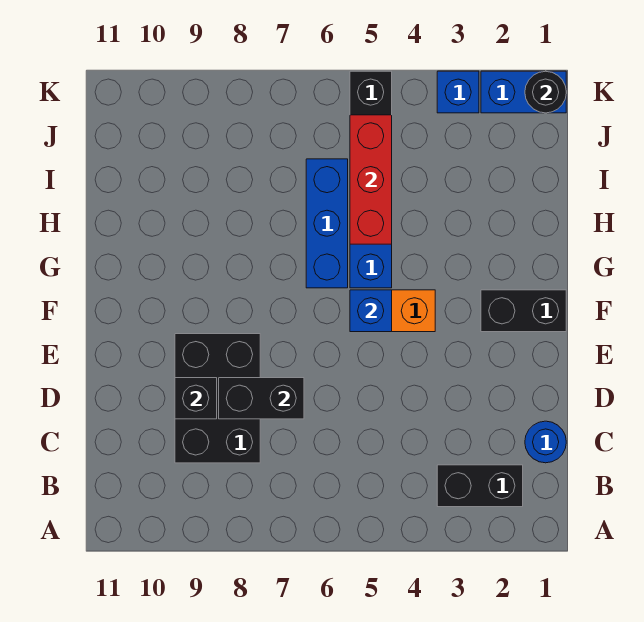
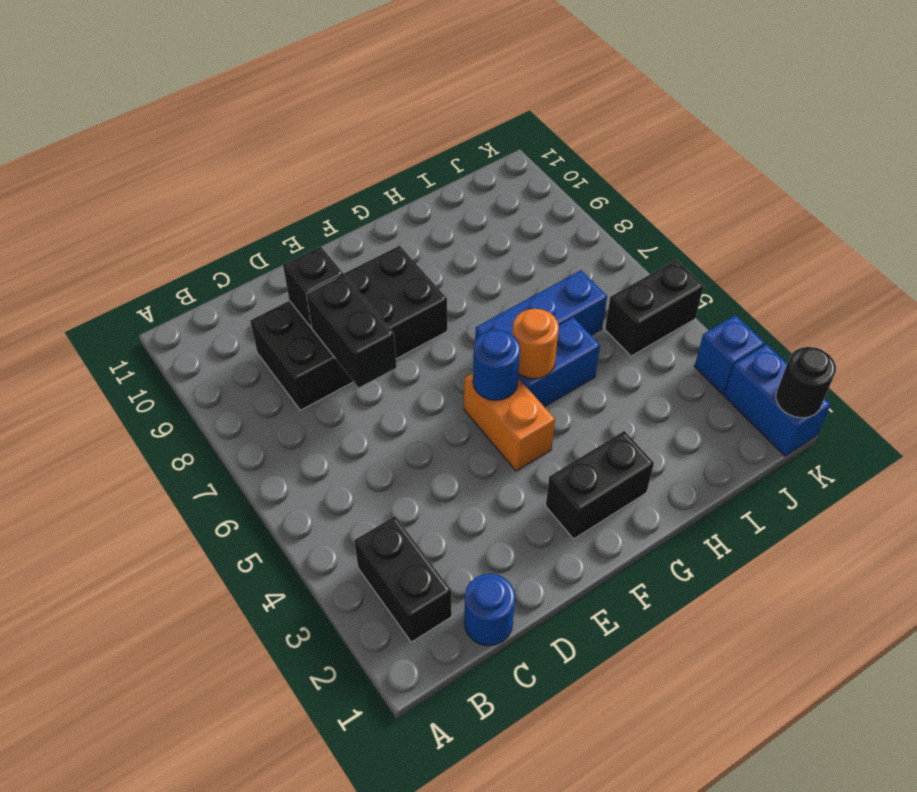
black 2x3 brick [175,334,260,463] -> black 2x4 brick [250,246,447,410]
black 1x2 brick [481,290,566,332] -> black 1x2 brick turned to [546,431,654,539]
blue 1x1 brick [350,290,392,332] -> blue 1x1 round brick [473,330,520,400]
none -> orange 1x1 round brick [512,309,559,379]
red 1x3 brick [350,115,392,244] -> none

